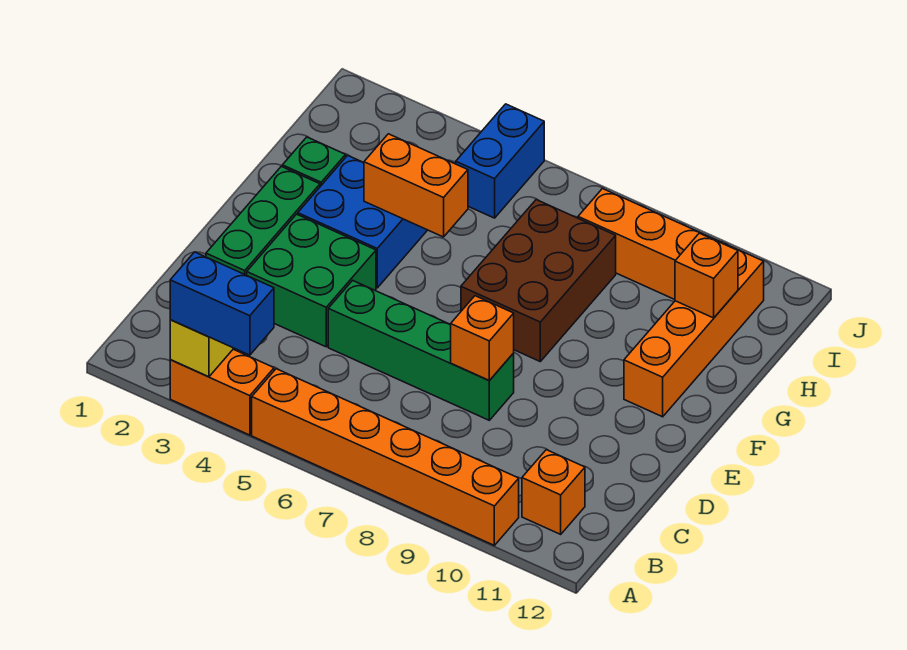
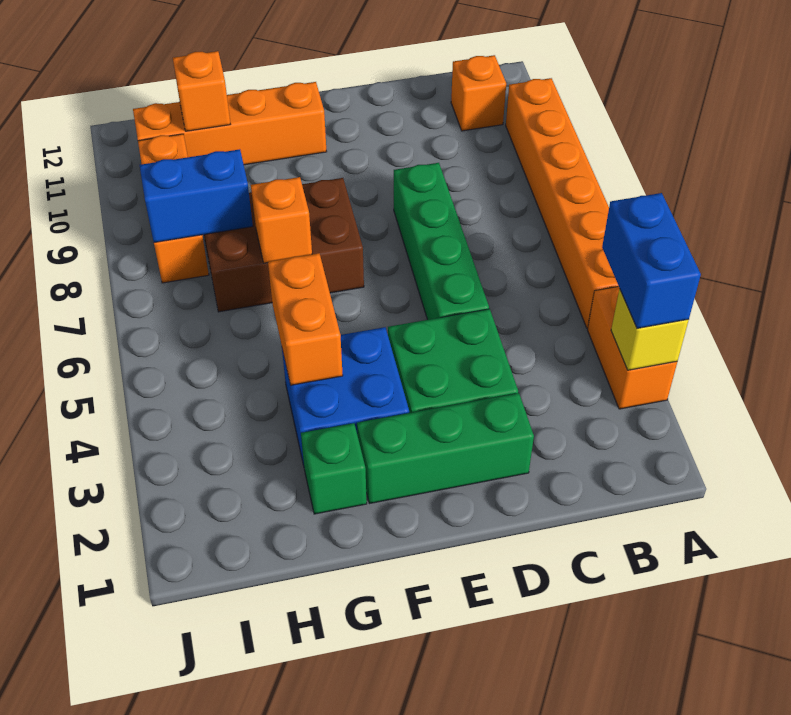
orange 1x1 brick [451,296,514,381] -> orange 1x1 brick moved to [251,177,312,263]
blue 1x2 brick [456,104,544,218] -> blue 1x2 brick moved to [140,149,253,242]

